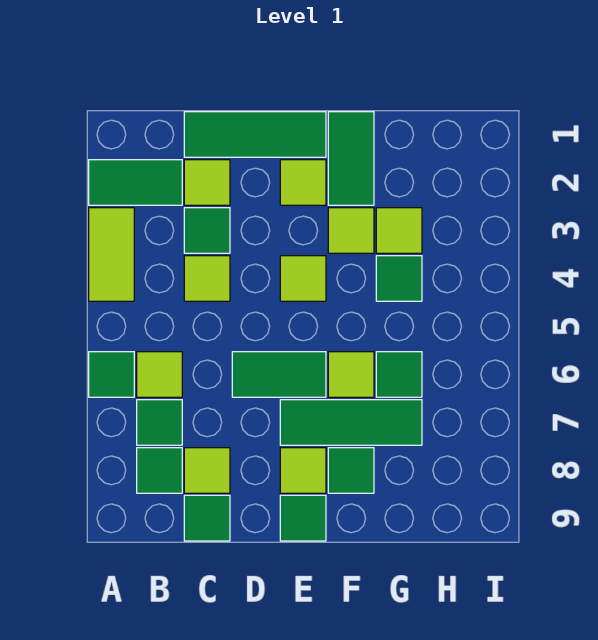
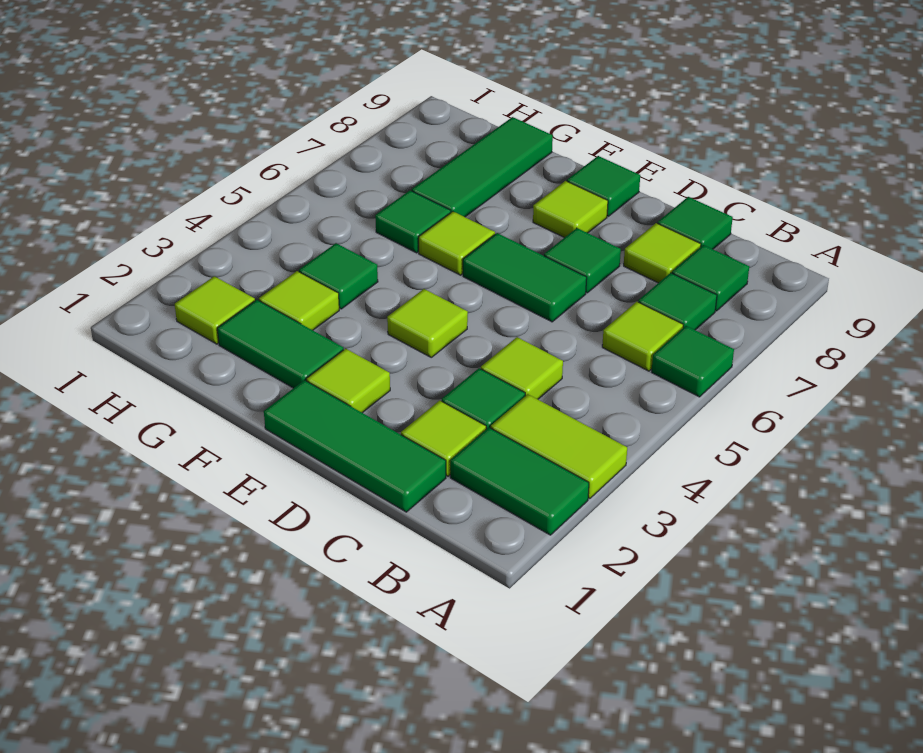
lime 1x2 tile [89,208,134,301] -> lime 1x2 tile turned to [491,394,627,499]
green 1x3 tile [280,400,422,445] -> green 1x3 tile turned to [412,117,553,217]
green 1x2 tile [328,112,374,205] -> green 1x2 tile turned to [217,300,344,388]
lime 1x1 tile [328,208,374,253] -> lime 1x1 tile moved to [175,276,255,344]
green 1x1 tile [328,448,374,493] -> green 1x1 tile moved to [544,228,621,293]

